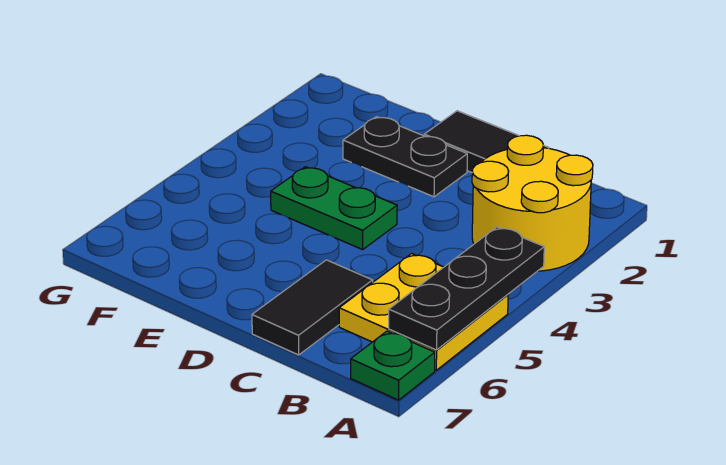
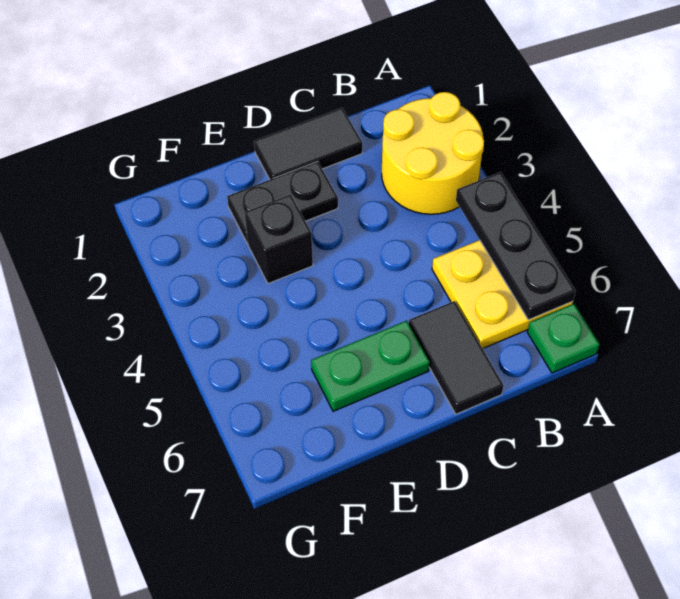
green 1x2 plate [271,167,397,250] -> green 1x2 plate moved to [311,321,430,411]
none -> black 1x1 brick [245,194,313,284]

